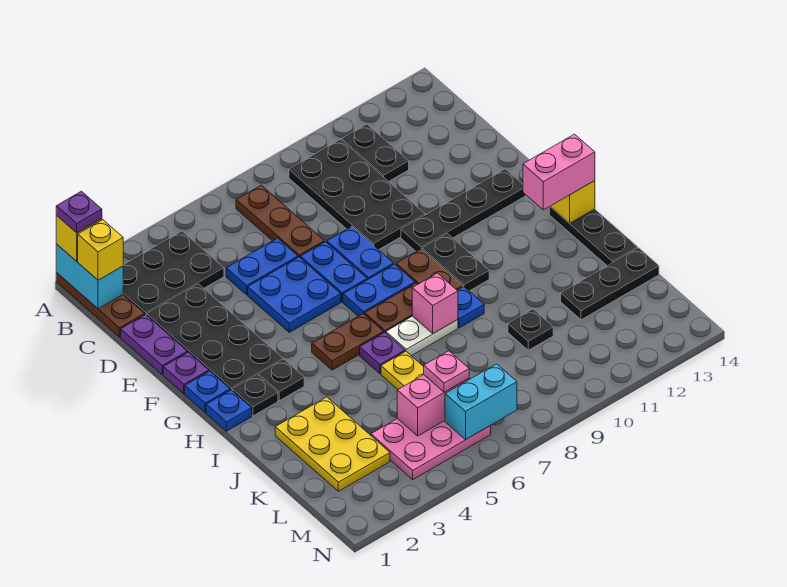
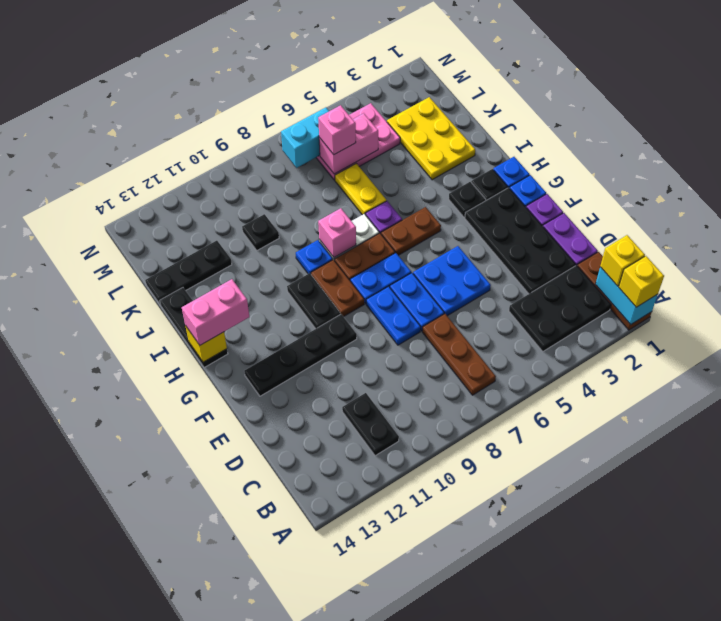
purple 1x1 plate [56,191,102,233] -> none
black 2x4 plate [289,139,425,250] -> none
blue 1x2 plate [226,238,298,295] -> none
pink 1x1 plate [424,351,469,392] -> pink 1x1 brick [318,105,356,155]

